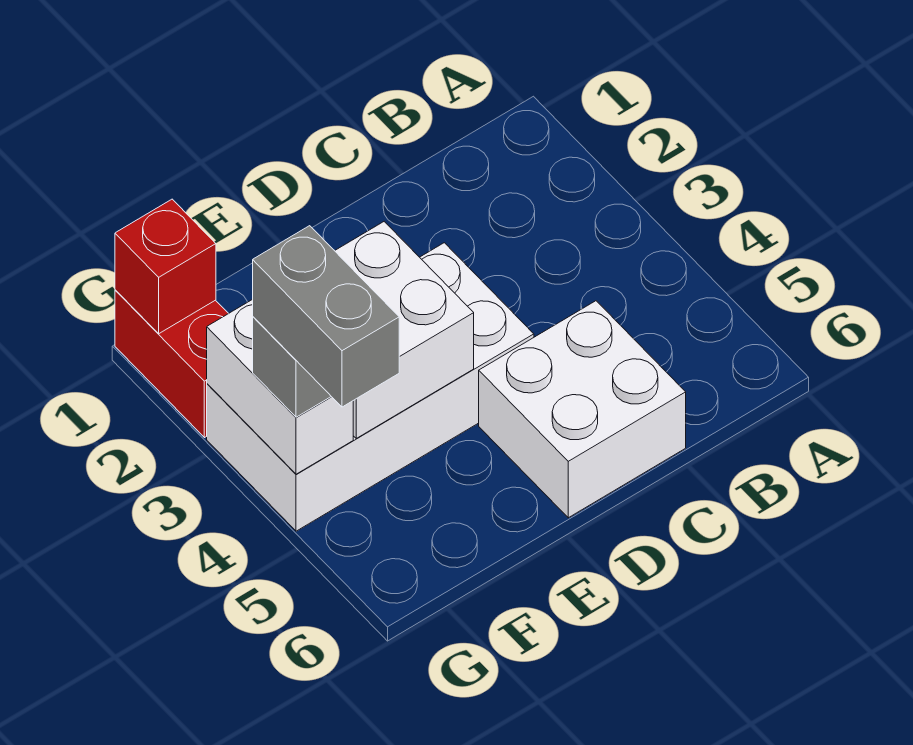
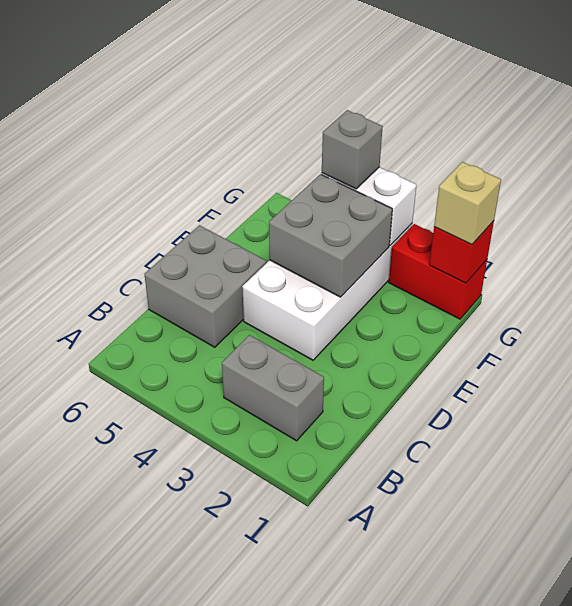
white 2x2 brick [479,301,686,518] -> grey 2x2 brick [144,225,267,347]
white 2x2 brick [335,222,474,438] -> grey 2x2 brick [269,174,392,297]
none -> tan 1x1 brick [434,162,501,244]
grey 1x2 brick [253,226,399,407] -> grey 1x2 brick moved to [222,335,324,441]

